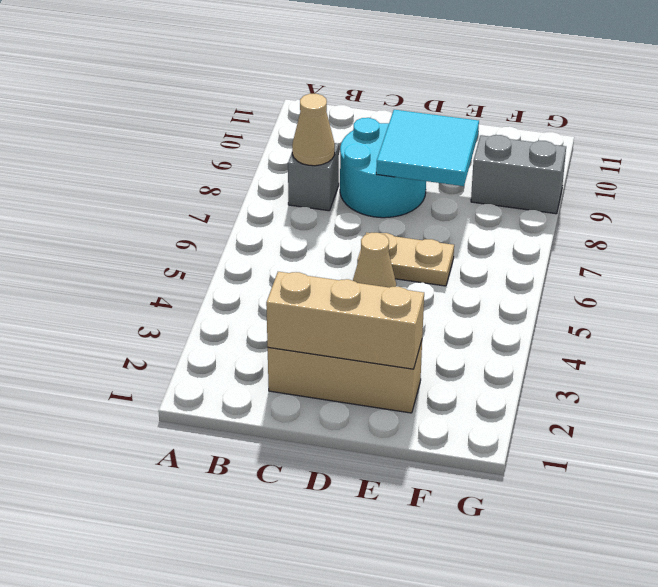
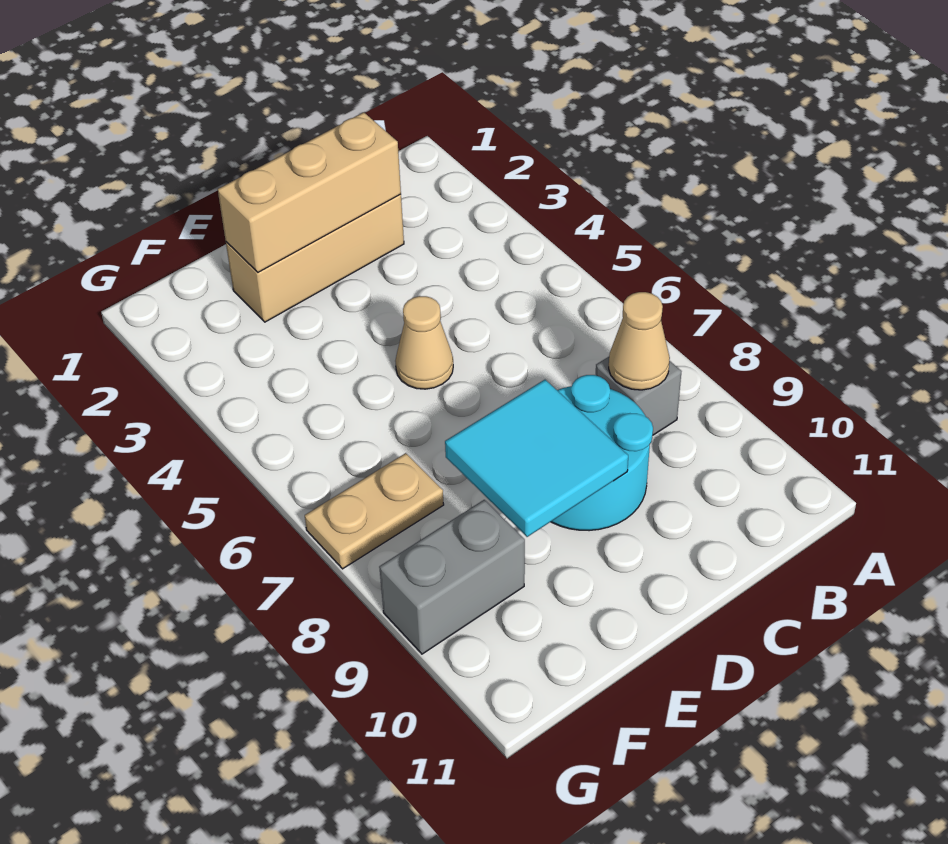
tan 1x2 plate [357,233,454,286] -> tan 1x2 plate moved to [305,453,444,569]

